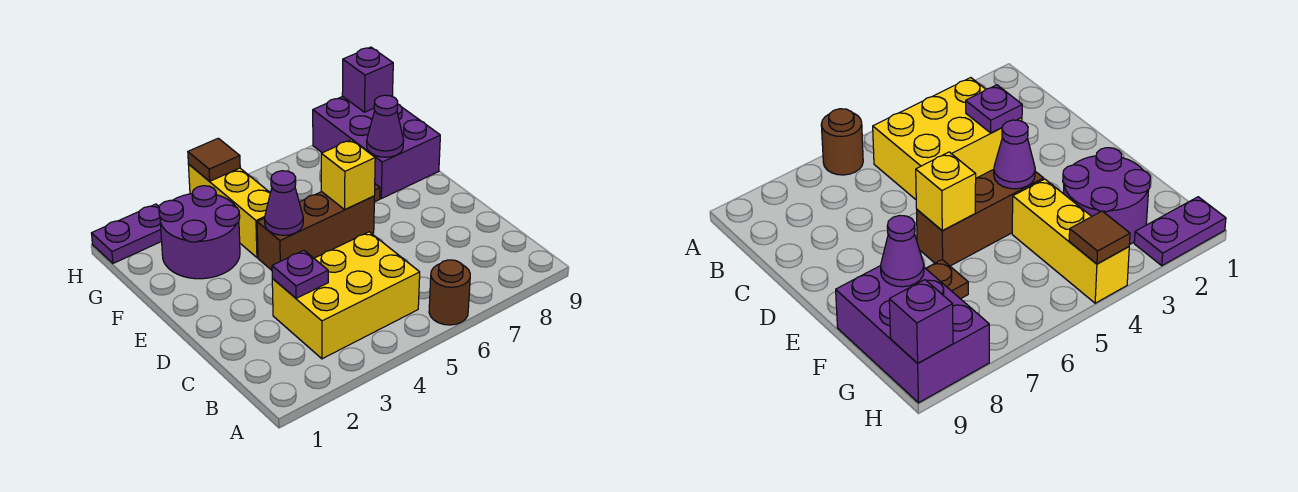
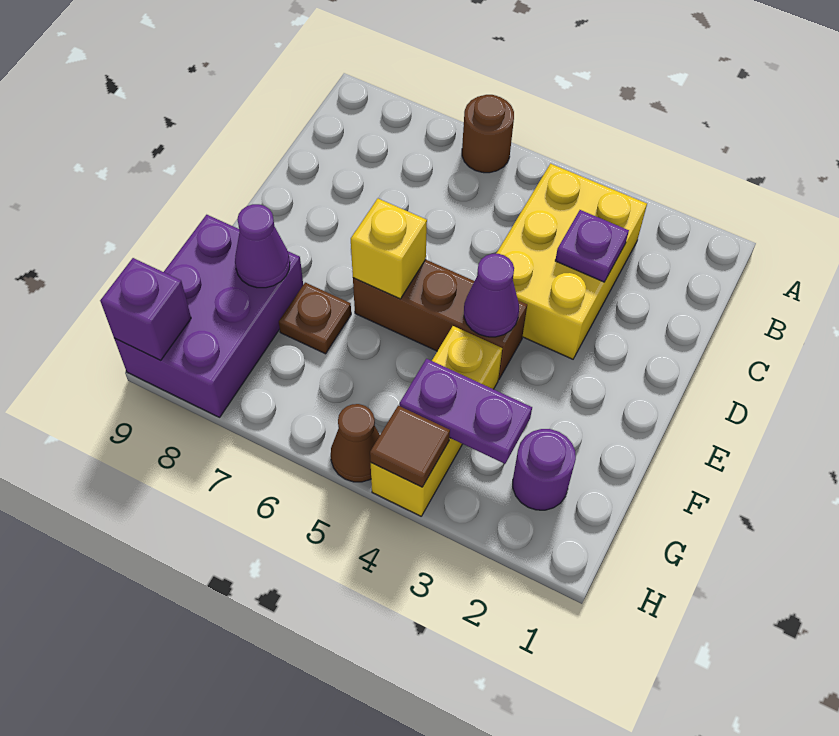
yellow 2x3 brick [272,232,420,359] -> yellow 2x3 brick turned to [496,164,647,359]
purple 2x2 round brick [159,186,240,279] -> purple 1x1 round brick [513,429,576,510]
purple 1x2 plate [91,204,162,263] -> purple 1x2 plate moved to [399,359,532,464]
none -> brown 1x1 cone [331,404,380,482]

